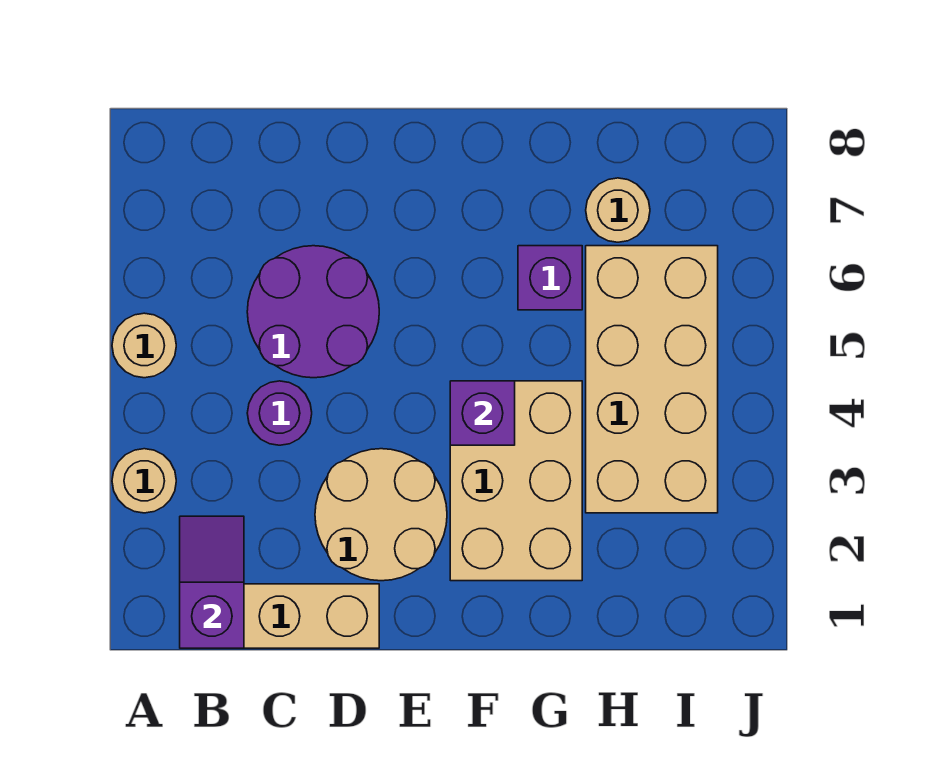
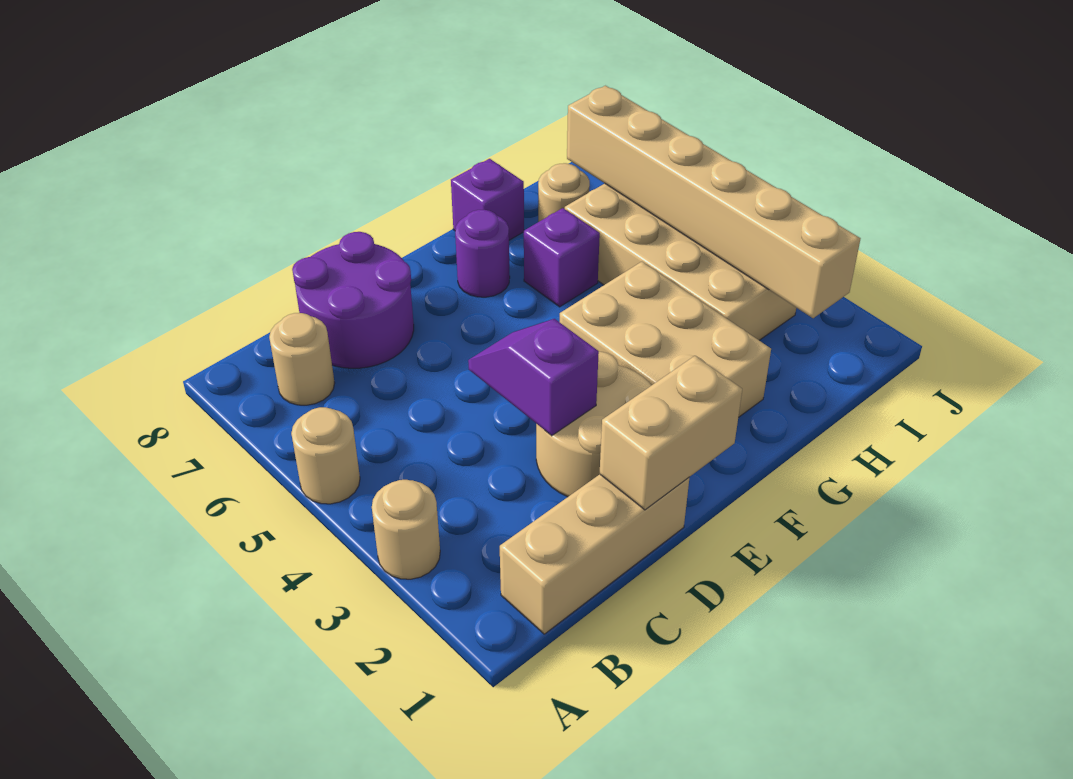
purple 1x2 slope [180,516,244,648] -> purple 1x2 slope moved to [468,319,599,436]
none -> tan 1x1 round brick [269,313,335,405]
purple 1x1 round brick [247,381,312,445] -> purple 1x1 round brick moved to [455,210,510,297]
purple 2x2 round brick [247,246,379,378] -> purple 2x2 round brick moved to [292,232,414,368]
none -> tan 1x2 brick [600,356,742,510]
purple 1x1 brick [450,381,515,445] -> purple 1x1 brick moved to [451,159,524,240]
none -> tan 1x6 brick [567,86,860,318]

